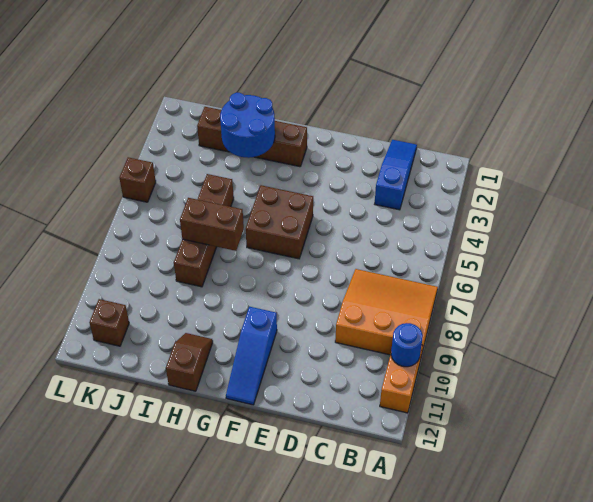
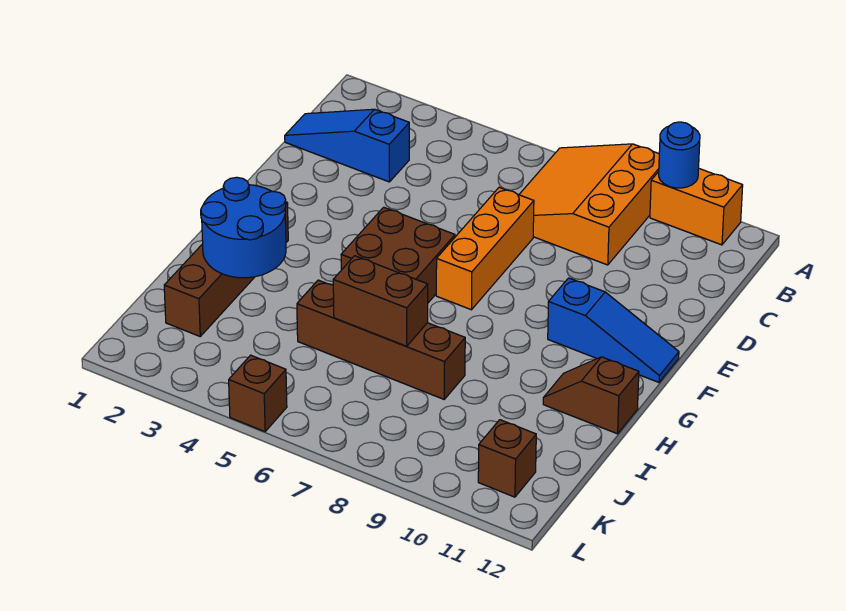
none -> orange 1x3 brick [436,188,534,310]
brown 1x2 brick [180,198,244,251] -> brown 1x2 brick turned to [333,256,428,346]

